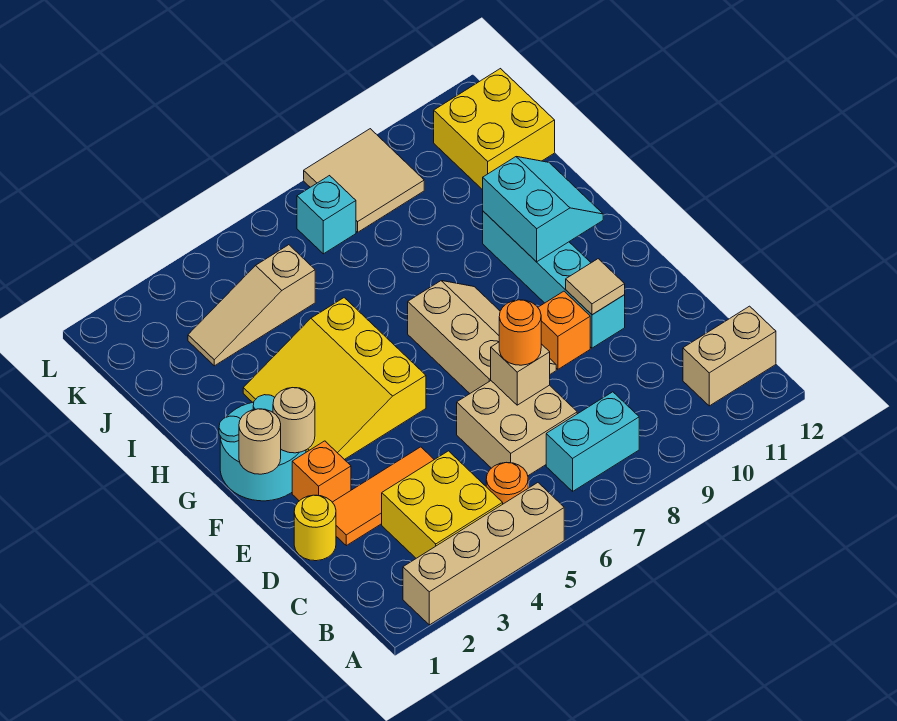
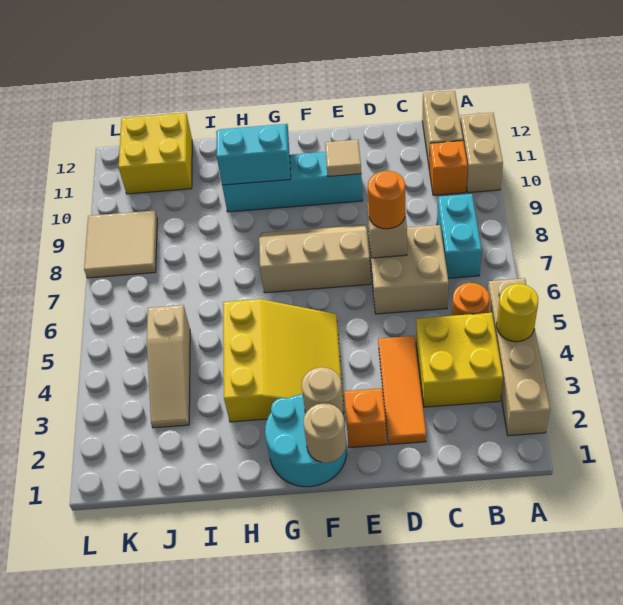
none -> tan 1x2 brick [460,113,503,193]
yellow 1x1 round brick [294,495,336,561] -> yellow 1x1 round brick moved to [497,284,538,342]
orange 1x1 brick [538,291,590,369] -> orange 1x1 brick moved to [429,141,467,195]
yellow 3x3 slope [243,298,426,460] -> yellow 3x3 slope turned to [223,299,344,422]
cyan 1x1 brick [297,176,356,254] -> none

